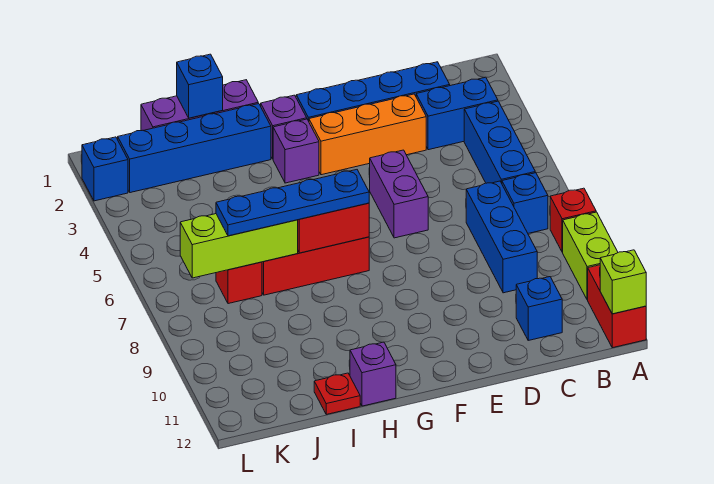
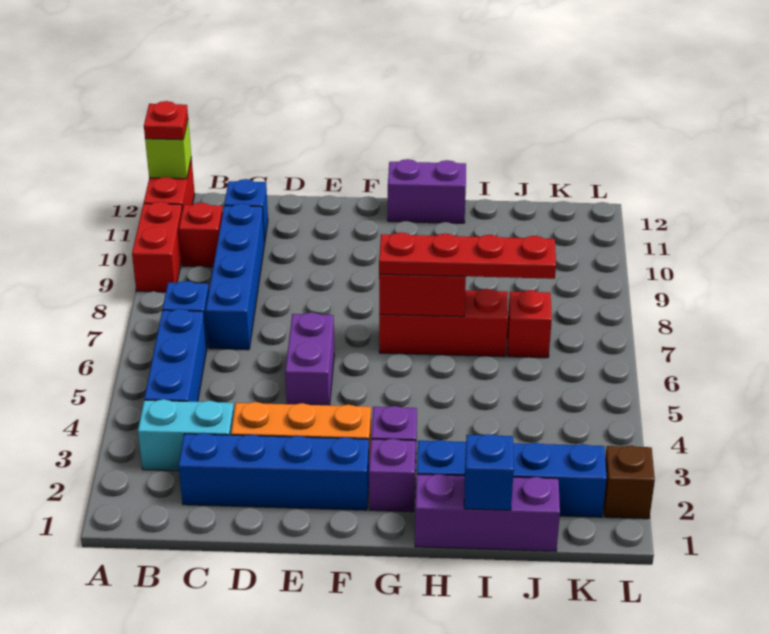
red 1x1 brick [550,188,596,252] -> red 1x1 brick moved to [179,203,223,267]
lime 1x2 brick [563,212,618,300] -> red 1x2 brick [132,202,182,292]
blue 1x2 brick [416,77,498,150] -> cyan 1x2 brick [138,399,234,471]
blue 1x3 brick [466,181,537,293] -> blue 1x4 brick [206,204,265,350]
blue 1x4 plate [216,170,369,236] -> red 1x4 plate [379,232,556,279]
purple 1x1 brick [350,342,396,406] -> purple 1x2 brick [388,159,466,223]
lime 1x3 brick [180,214,298,278] -> none
red 1x1 plate [314,373,360,414] -> red 1x1 plate moved to [144,101,188,140]
blue 1x1 brick [82,137,128,201] -> brown 1x1 brick [604,445,655,519]

